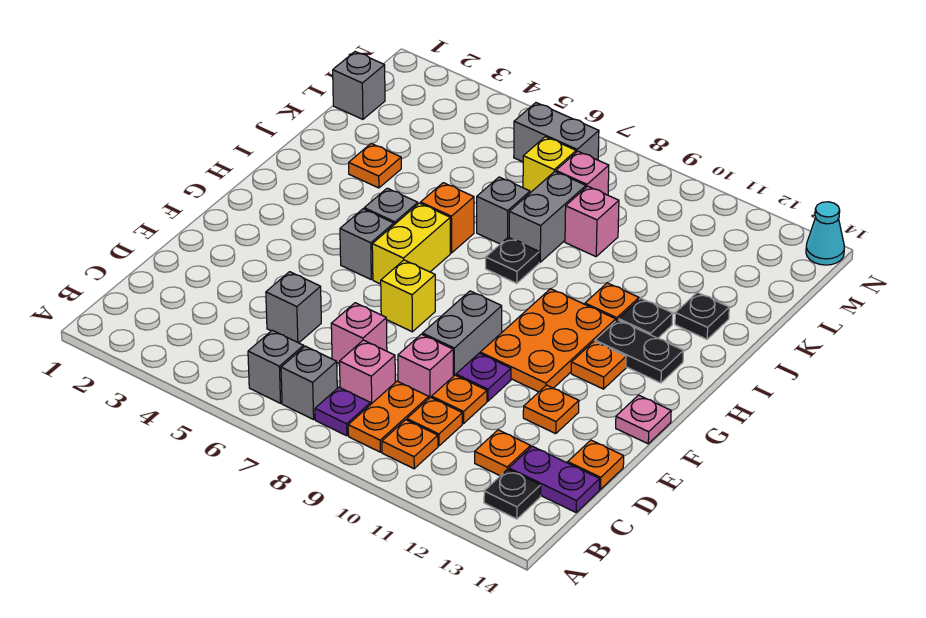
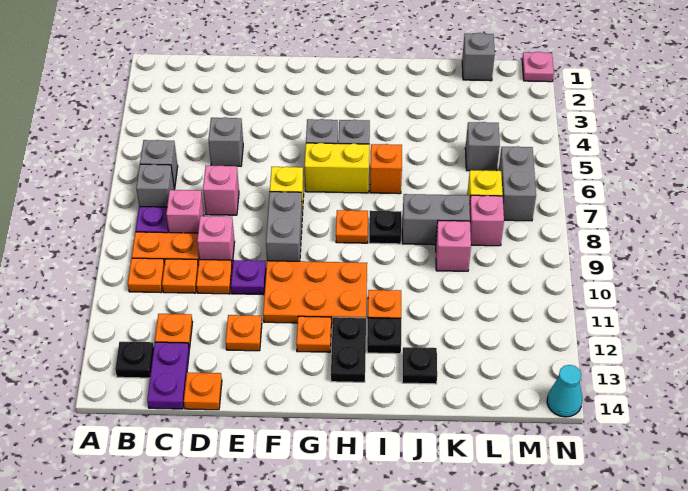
grey 1x2 brick [423,291,502,376] -> grey 1x2 brick turned to [266,192,302,261]
pink 1x1 plate [616,395,671,444] -> pink 1x1 plate moved to [522,52,554,82]
orange 1x1 plate [349,144,401,188] -> orange 1x1 plate moved to [336,210,368,243]
grey 1x1 brick [477,177,530,244] -> grey 1x1 brick moved to [465,122,500,171]

